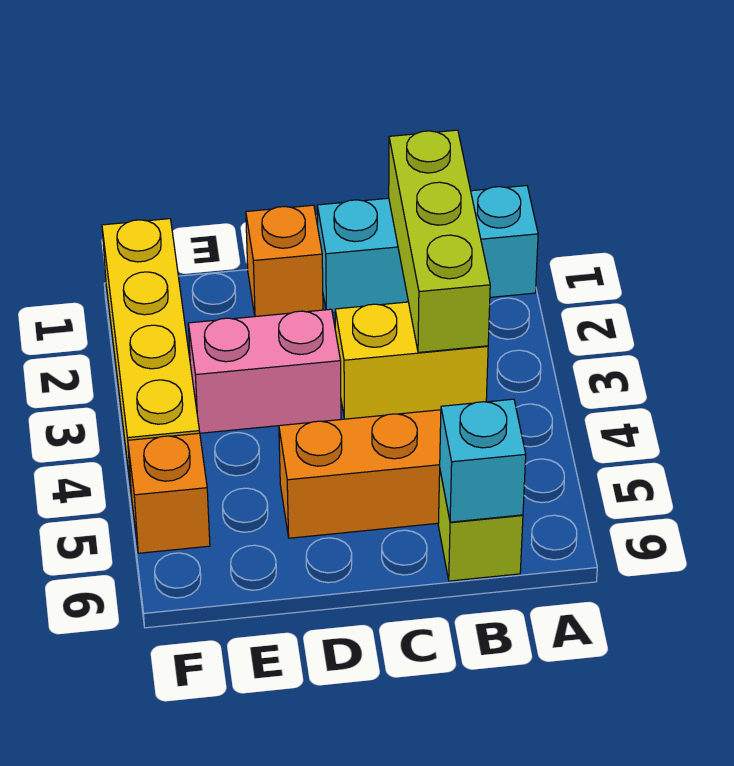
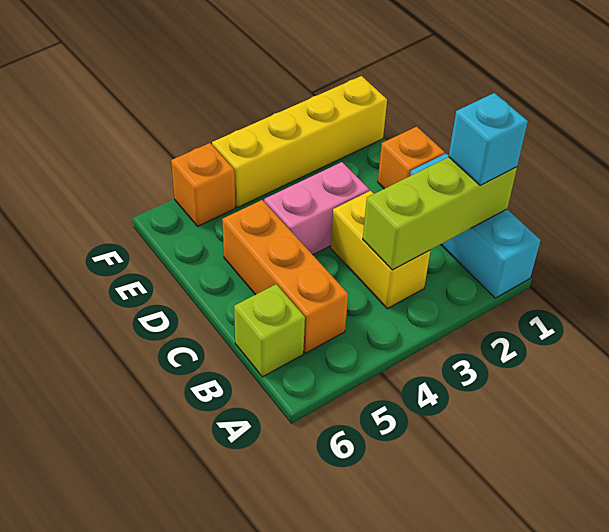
cyan 1x1 brick [440,399,526,522] -> cyan 1x1 brick moved to [449,93,528,185]
pink 1x2 brick [188,309,341,433] -> pink 1x2 brick turned to [264,162,369,255]

